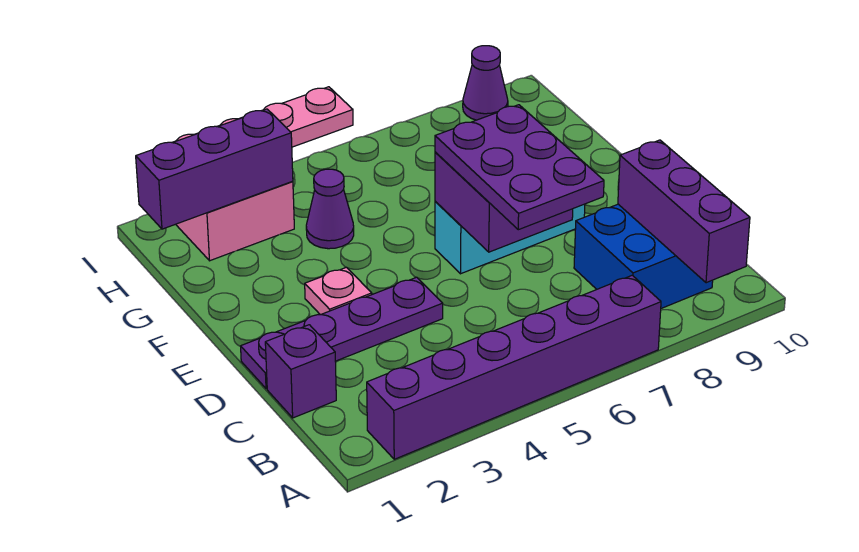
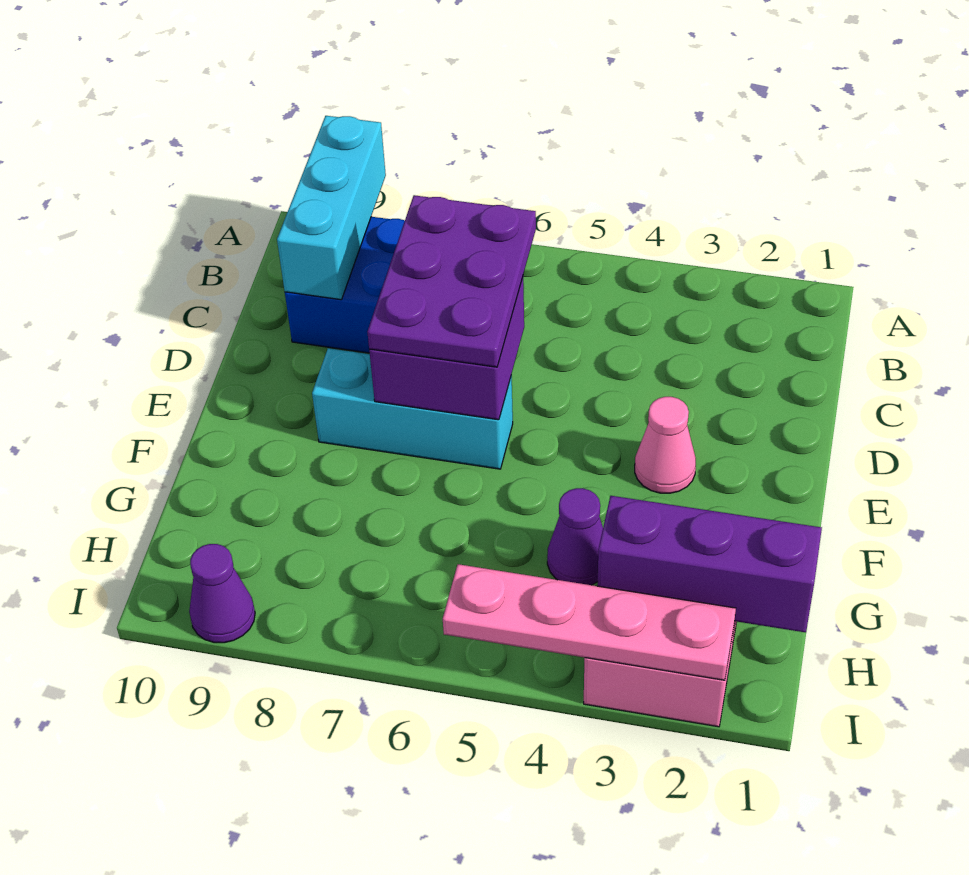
purple 1x6 brick [367,275,661,459] -> none
purple 1x3 brick [618,140,750,283] -> cyan 1x3 brick [277,116,386,300]
purple 1x1 brick [265,325,336,418] -> none
purple 1x4 plate [241,277,443,389] -> none
pink 1x1 plate [305,267,372,315] -> pink 1x1 cone [635,397,696,493]

